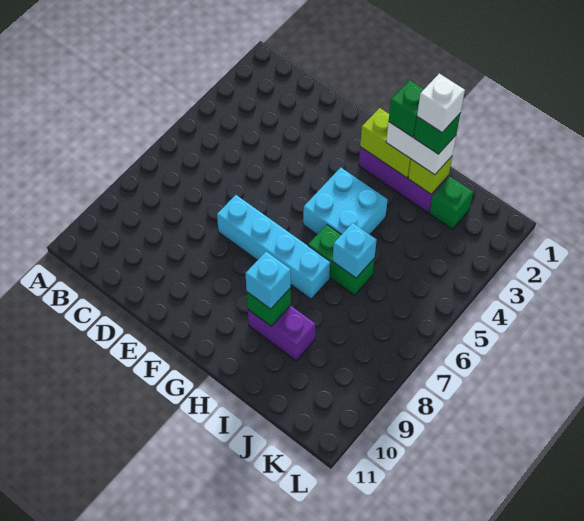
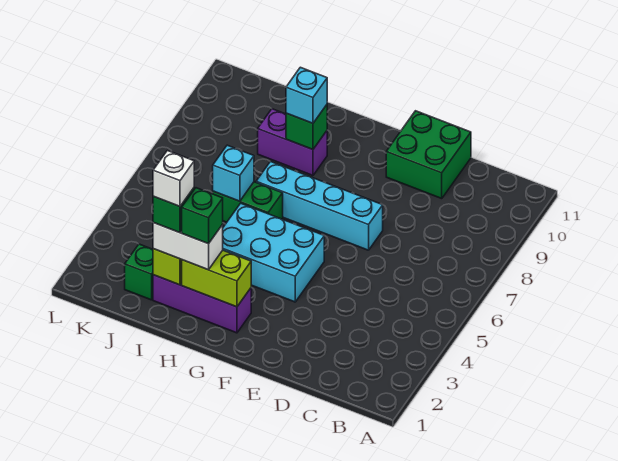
none -> green 2x2 brick [386,111,471,199]
cyan 2x2 brick [303,168,388,235] -> cyan 2x3 brick [223,203,324,302]

